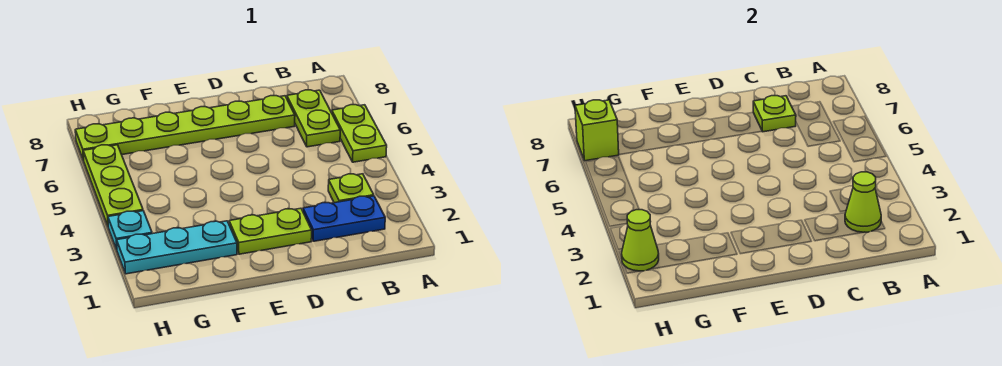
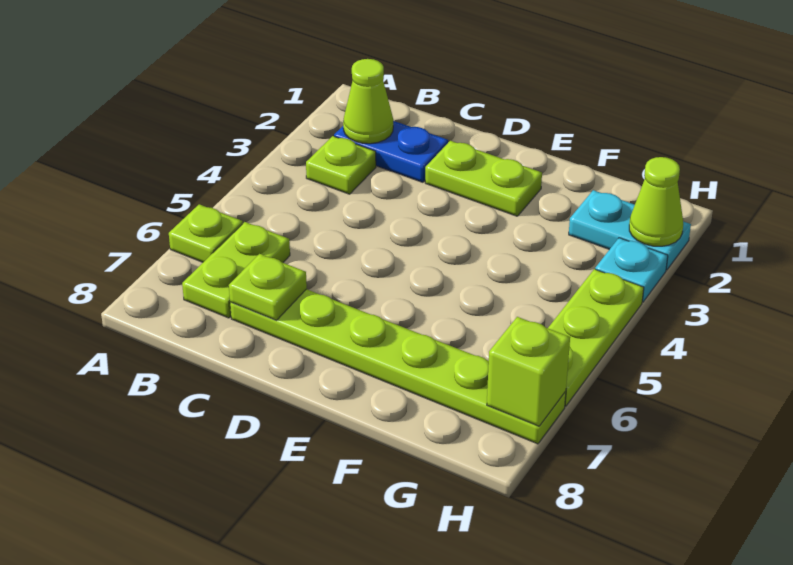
lime 1x2 plate [332,105,387,162] -> lime 1x1 plate [169,204,243,262]
cyan 1x3 plate [117,221,237,274] -> cyan 1x2 plate [569,190,691,270]

